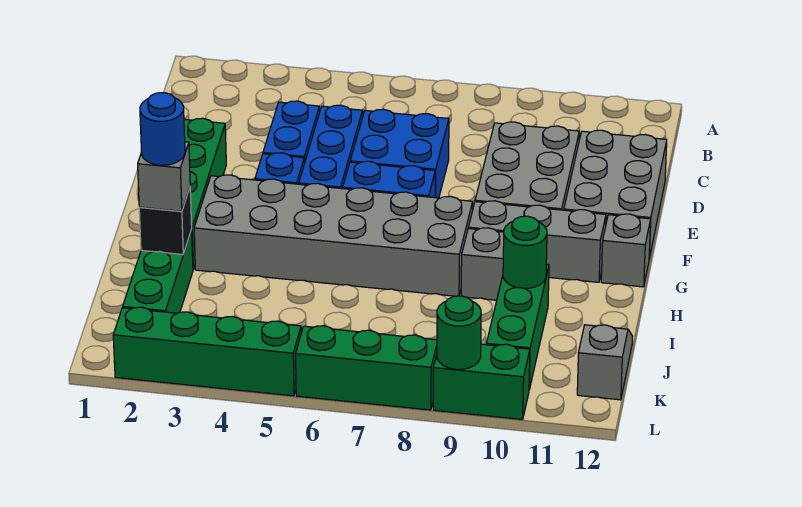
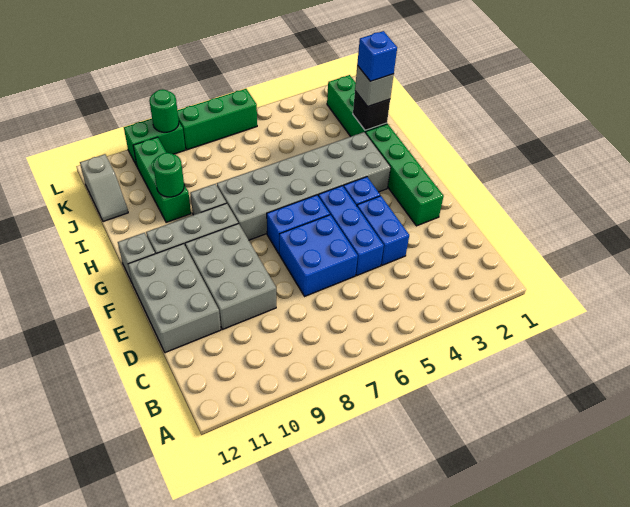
blue 1x1 round brick [140,93,185,165] -> blue 1x1 brick [357,31,397,81]
green 1x4 brick [113,307,301,396] -> none

